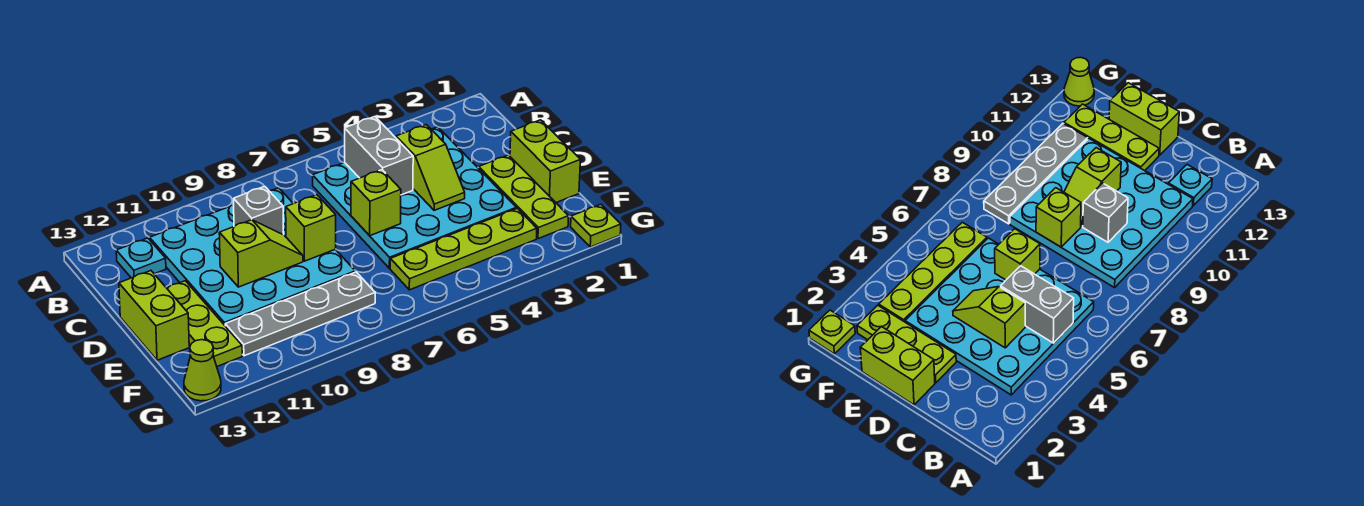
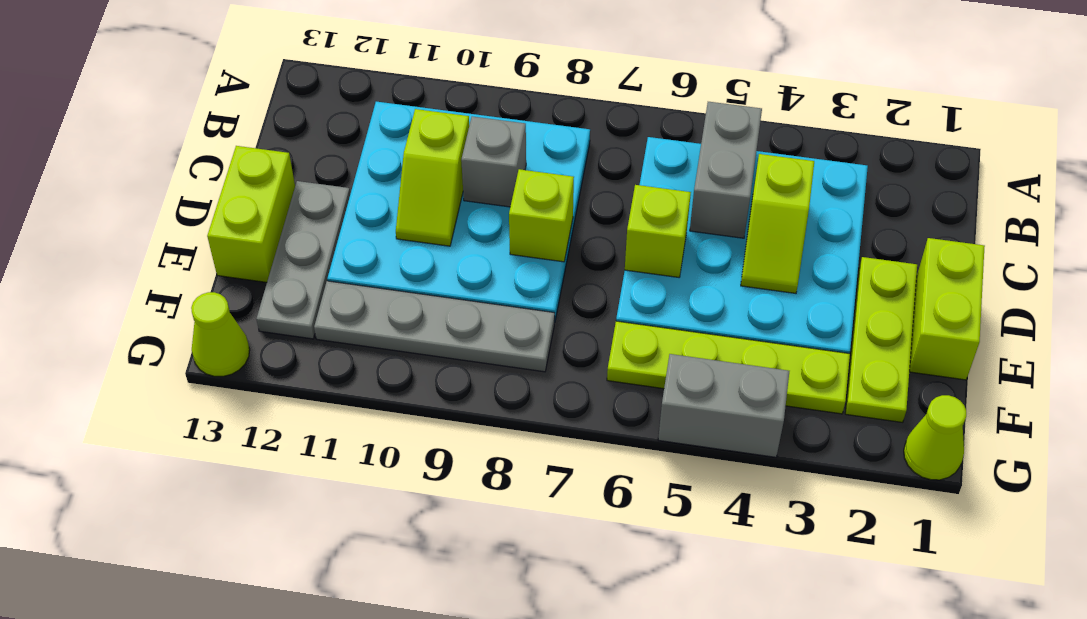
cyan 1x1 plate [116,238,166,278] -> none
lime 1x2 slope [219,220,303,287] -> lime 1x2 slope turned to [396,109,469,246]
lime 1x3 plate [167,281,242,366] -> grey 1x3 plate [256,181,350,339]
lime 1x1 plate [571,204,621,247] -> lime 1x1 cone [904,395,966,480]
none -> grey 1x2 brick [658,354,789,457]

